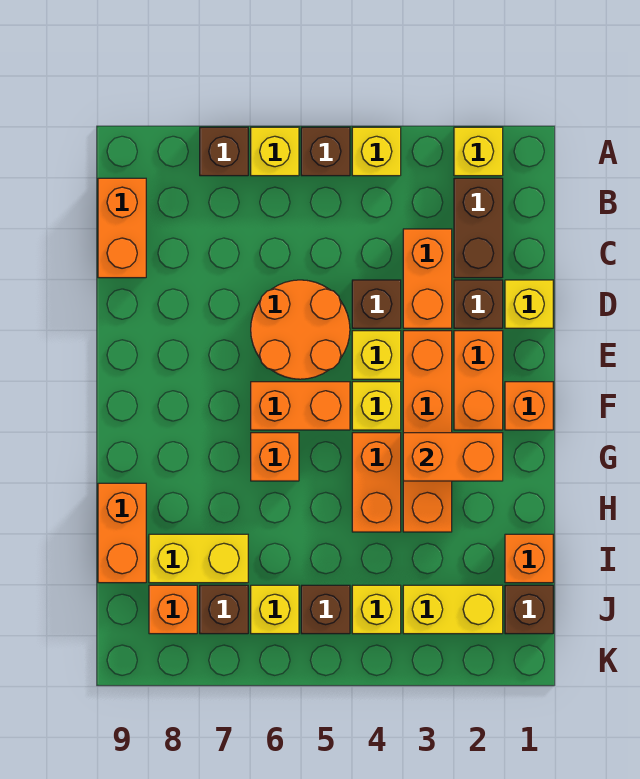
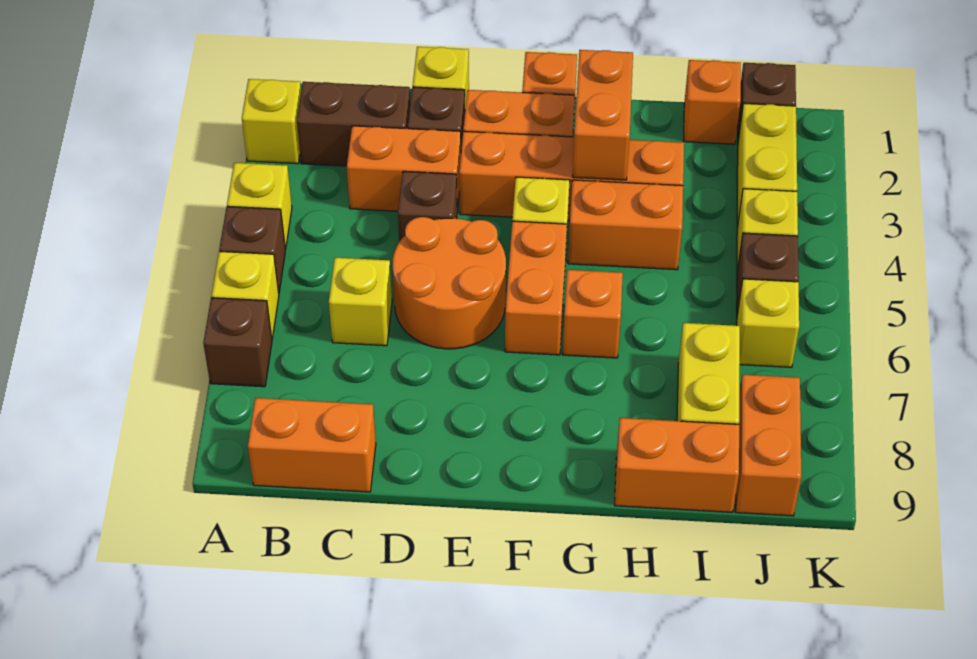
yellow 1x1 brick [352,331,401,379] -> yellow 1x1 brick moved to [329,258,392,346]
brown 1x1 brick [200,585,248,634] -> none
orange 1x1 brick [149,585,197,634] -> orange 1x2 brick [736,375,801,516]

